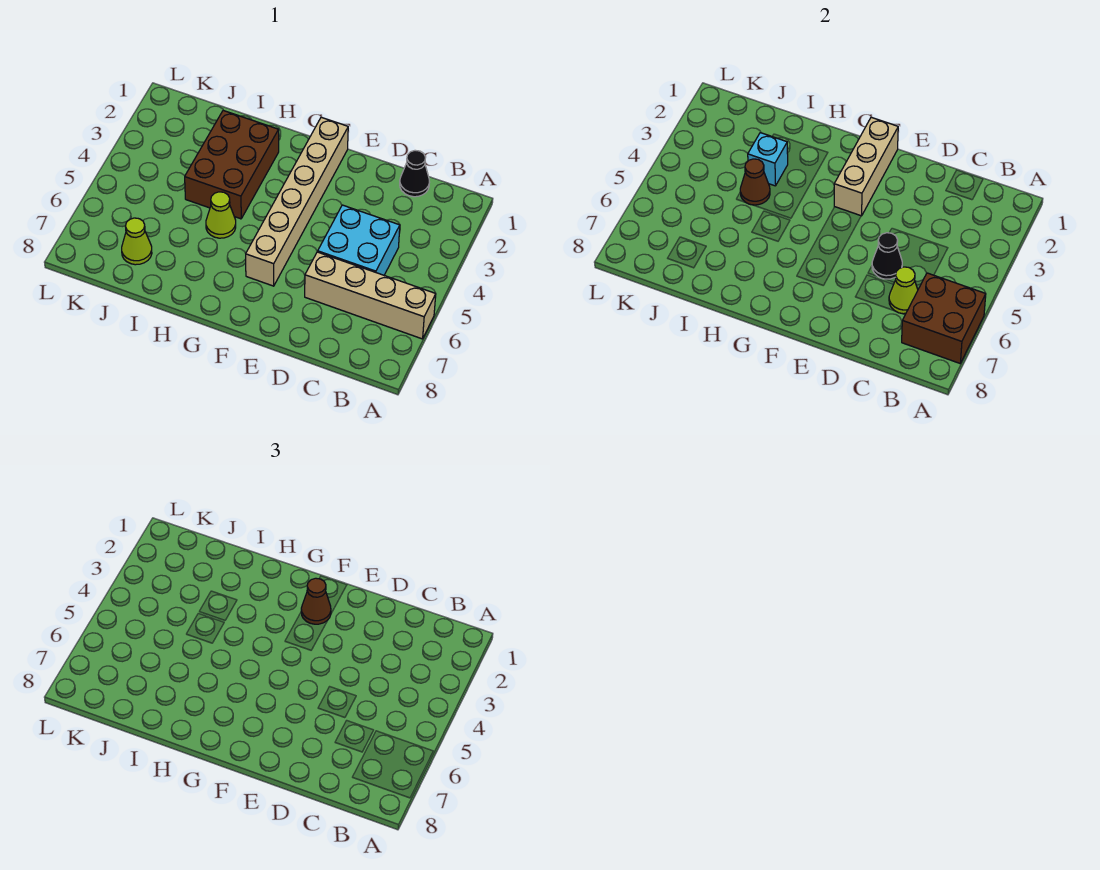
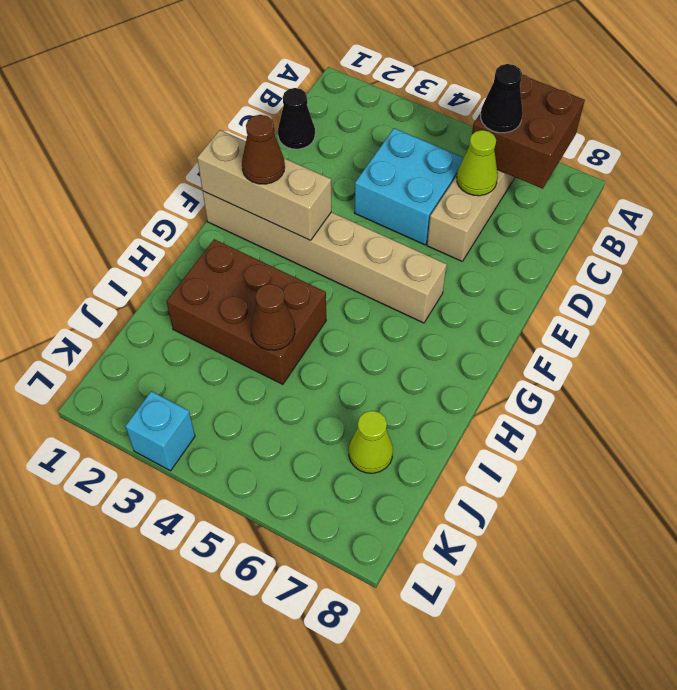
black 1x1 cone [872,233,902,279] -> black 1x1 cone moved to [481,64,523,133]
lime 1x1 cone [206,192,236,238] -> none
cyan 1x1 brick [748,133,788,186] -> cyan 1x1 brick moved to [125,391,195,471]

